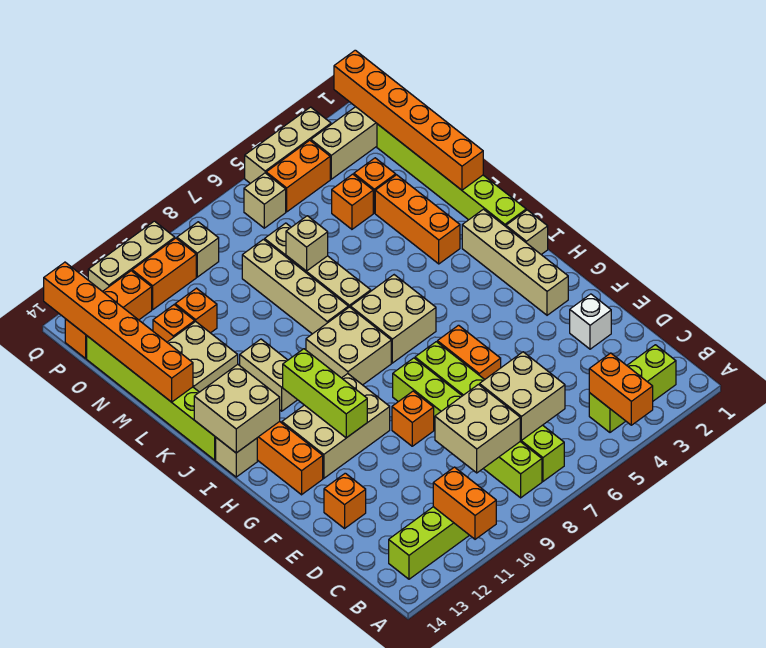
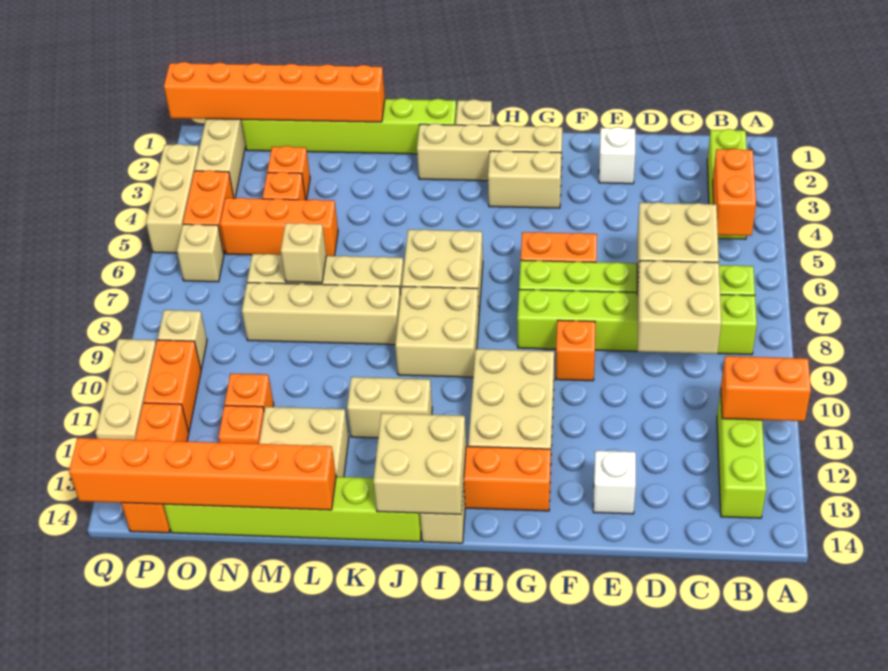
orange 1x2 brick [589,353,653,425] -> orange 1x2 brick turned to [713,149,756,236]
orange 1x1 brick [324,473,366,528] -> white 1x1 brick [593,451,636,514]
none -> tan 1x2 brick [488,150,561,208]
lime 1x3 brick [283,349,367,438] -> none
orange 1x3 brick [375,175,460,264] -> orange 1x3 brick moved to [220,198,338,256]

